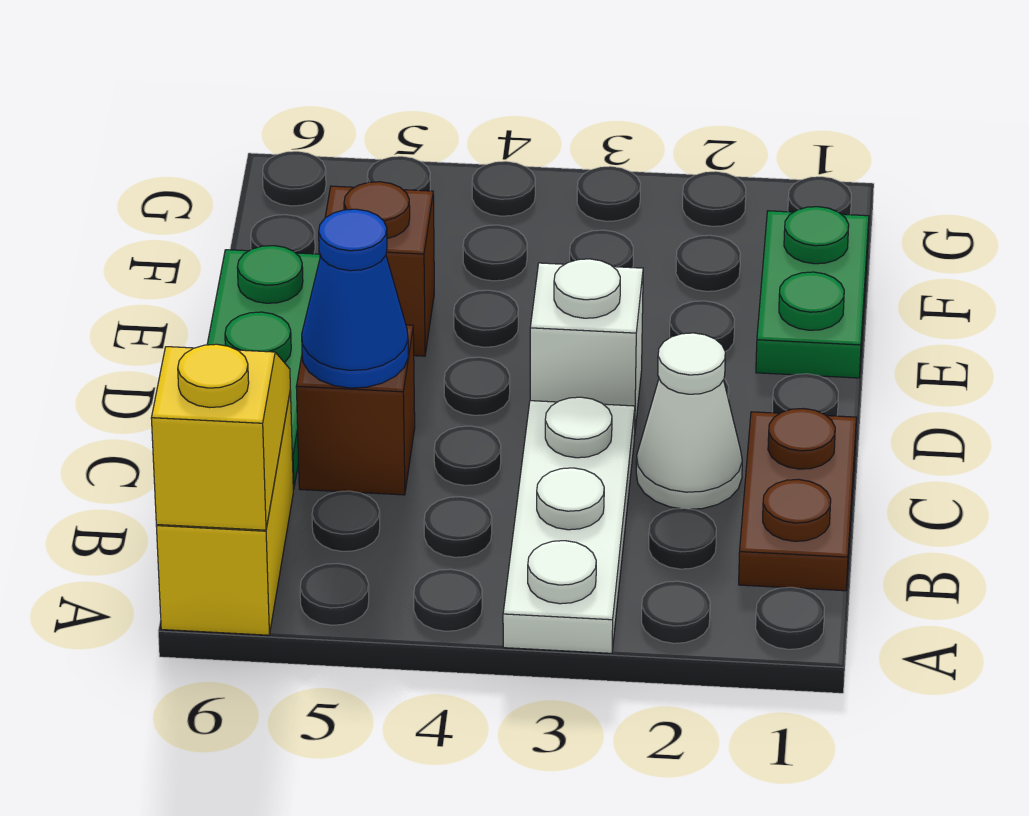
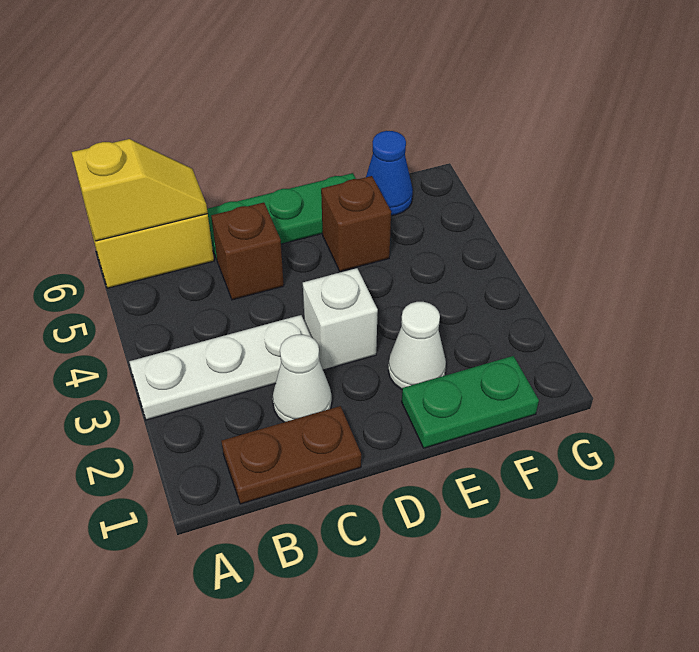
blue 1x1 cone [302,209,408,388] -> blue 1x1 cone moved to [366,131,413,215]
none -> white 1x1 cone [388,302,446,389]

